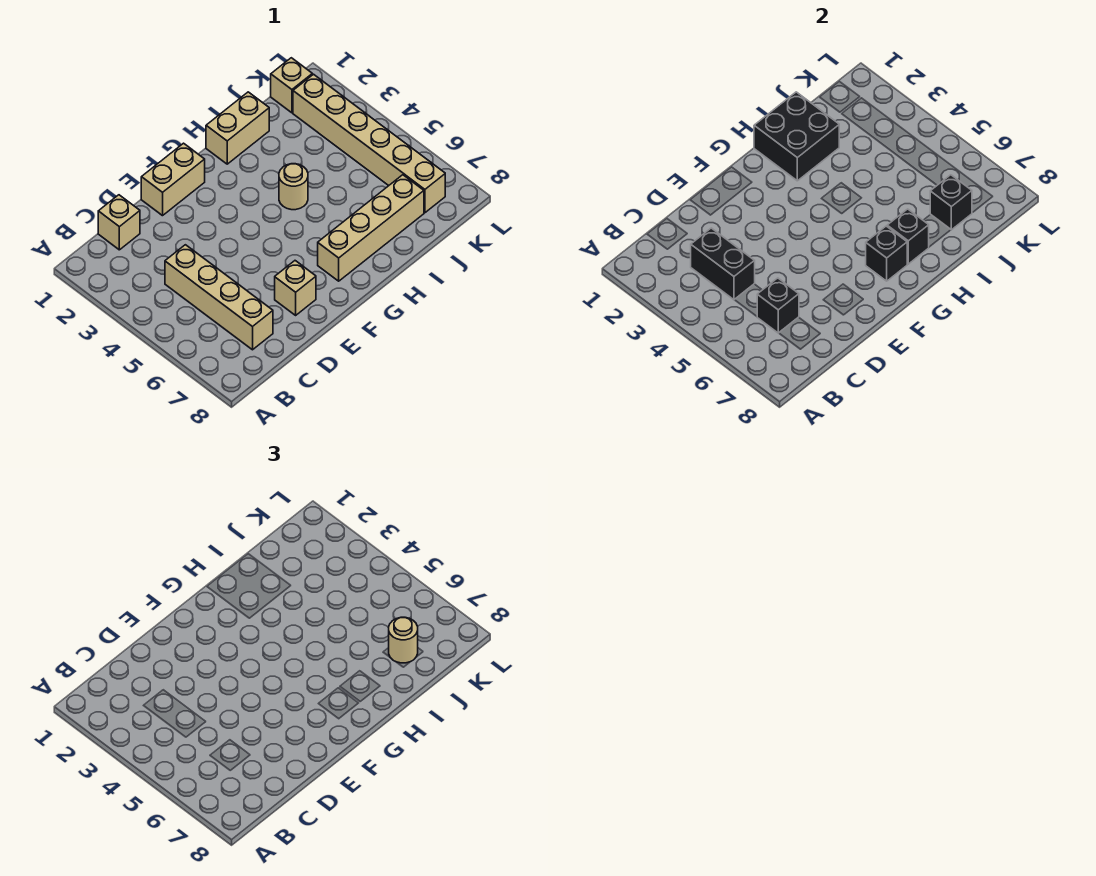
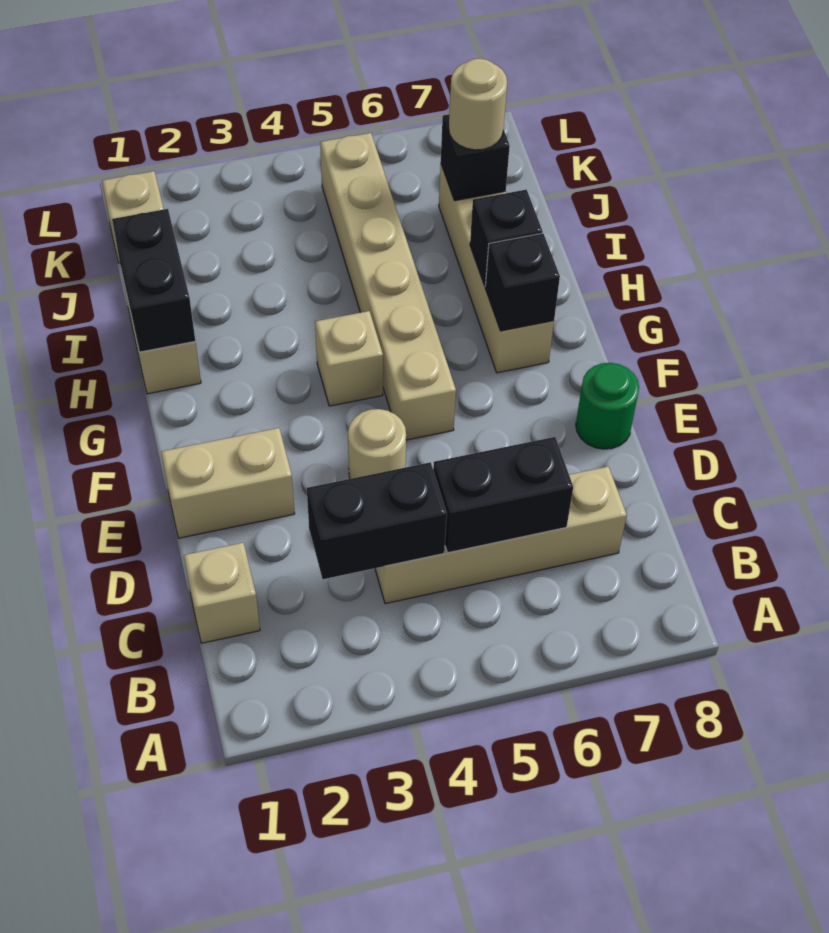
black 1x1 brick [757,278,799,333] -> black 1x2 brick [433,437,573,553]
tan 1x2 brick [141,143,205,216] -> tan 1x2 brick turned to [161,428,295,538]
tan 1x1 brick [275,261,316,315] -> tan 1x1 brick moved to [315,311,383,406]
none -> green 1x1 round brick [576,363,639,449]
black 2x2 brick [754,92,839,181] -> black 1x2 brick [112,209,195,352]
tan 1x1 round brick [279,164,308,210] -> tan 1x1 round brick moved to [348,409,406,479]
tan 1x6 brick [293,74,445,213] -> tan 1x6 brick turned to [320,133,456,440]

